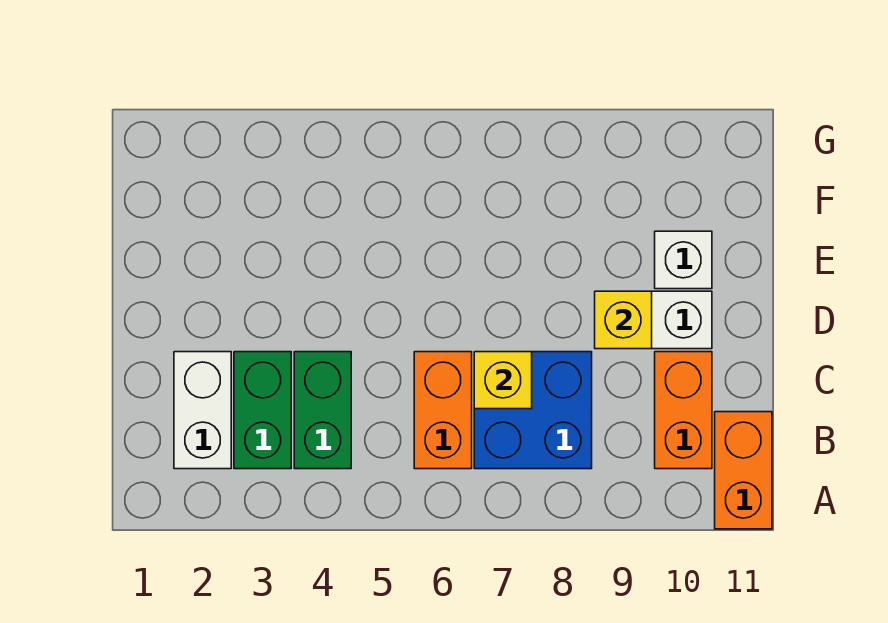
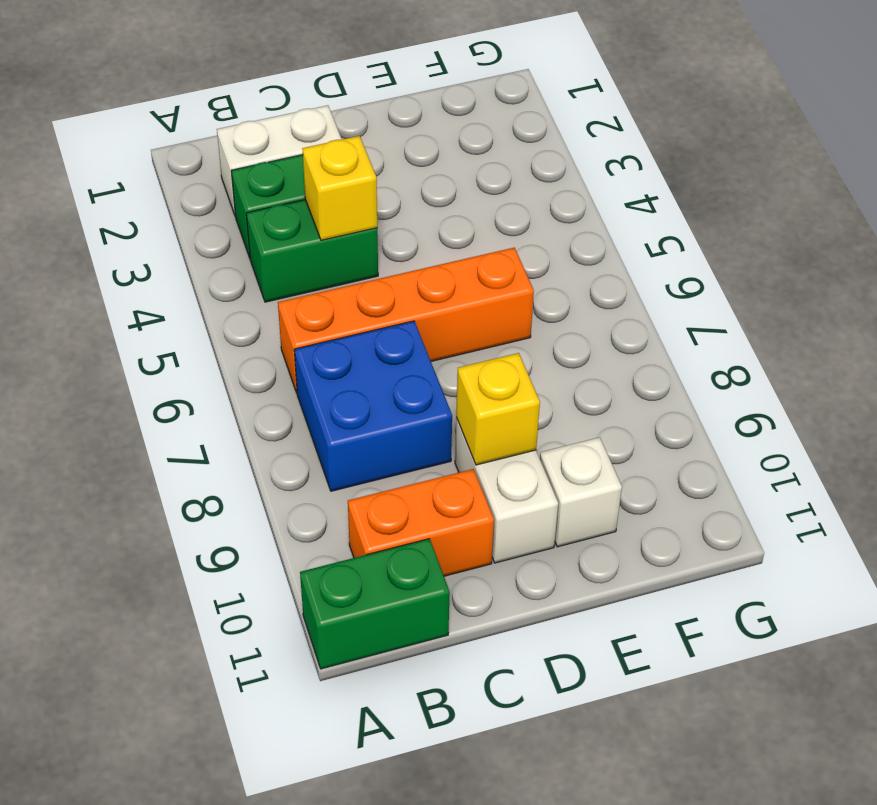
orange 1x2 brick [715,412,772,529] -> green 1x2 brick [300,539,450,669]
orange 1x2 brick [414,352,472,469] -> orange 1x4 brick [278,248,534,393]
yellow 1x1 brick [474,352,532,409] -> yellow 1x1 brick moved to [302,136,377,240]

